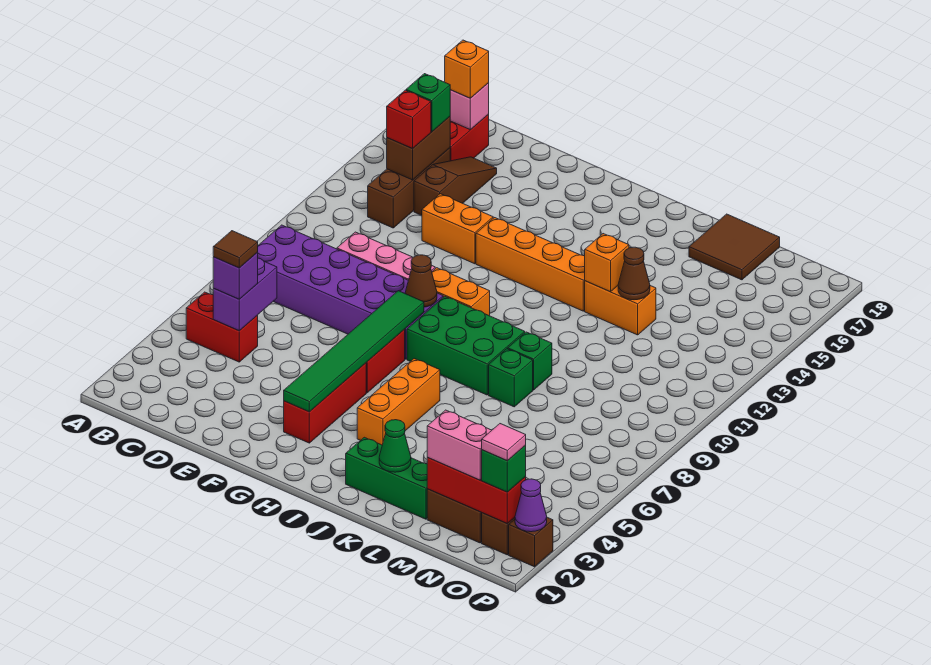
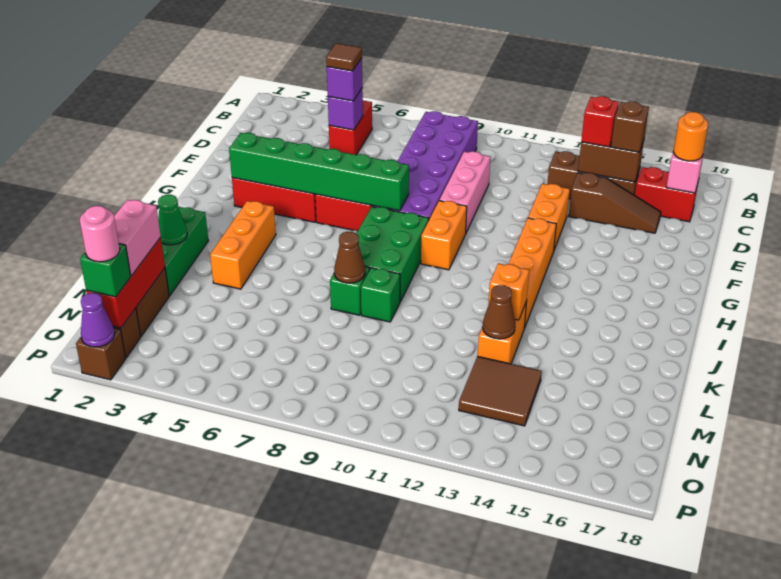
purple 1x2 brick [213,258,277,331] -> purple 1x1 brick [328,89,363,130]
green 1x1 brick [406,74,450,132] -> brown 1x1 brick [611,101,649,152]
orange 1x1 brick [445,40,489,98] -> orange 1x1 round brick [674,112,708,161]
green 1x6 tile [284,291,424,412] -> green 1x6 brick [229,133,409,211]
brown 1x1 cone [405,255,437,307] -> brown 1x1 cone moved to [334,232,365,283]
orange 1x3 brick [357,359,440,445] -> orange 1x3 brick turned to [210,201,276,289]
brown 2x2 tile [689,214,780,280] -> brown 2x2 tile moved to [459,356,542,426]
pink 1x1 tile [482,424,526,461] -> pink 1x1 round brick [80,206,120,262]

